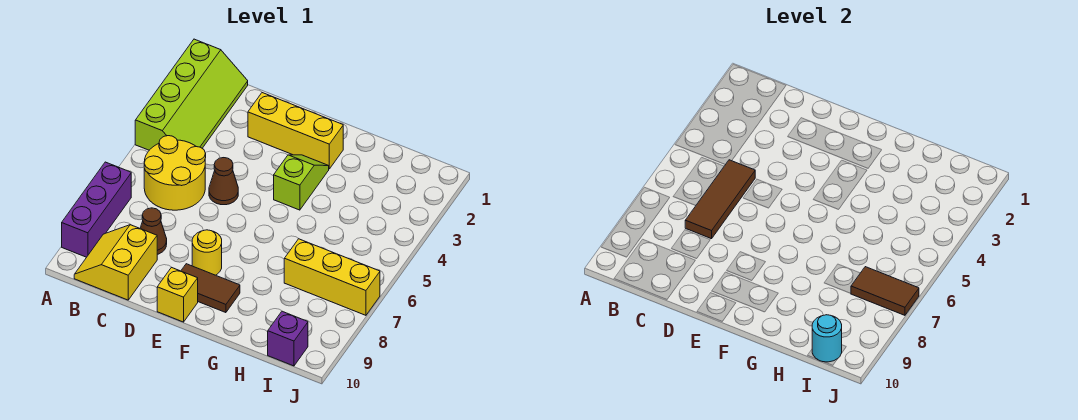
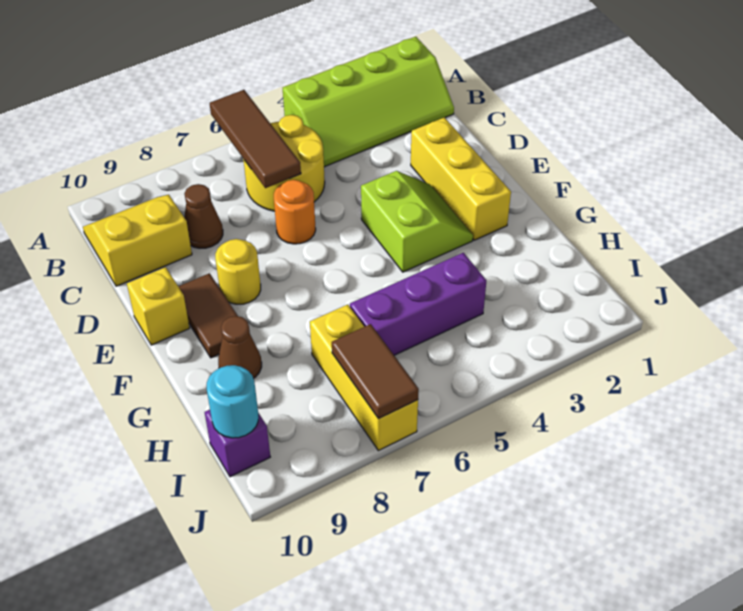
purple 1x3 brick [62,162,131,257] -> purple 1x3 brick moved to [350,253,487,355]
brown 1x3 tile [685,160,755,239] -> brown 1x3 tile turned to [210,90,301,188]
brown 1x1 cone [209,158,238,205] -> brown 1x1 cone moved to [218,316,262,378]
none -> orange 1x1 round brick [274,180,316,244]
lime 1x2 slope [274,155,329,210] -> lime 2x2 slope [361,171,473,272]

